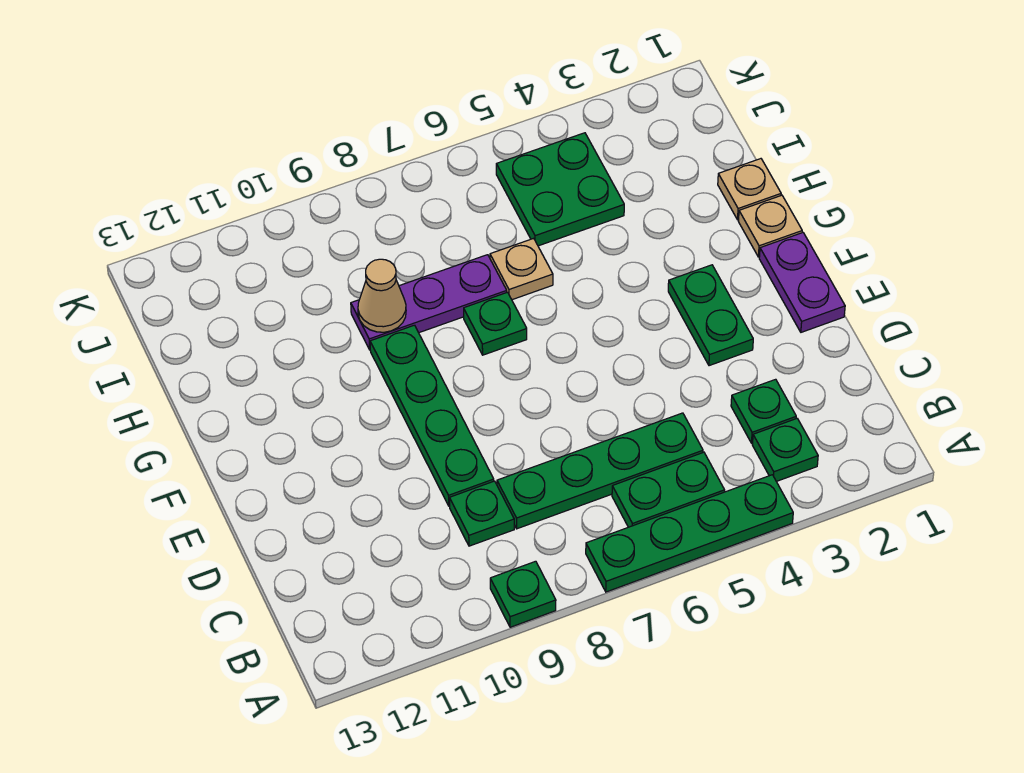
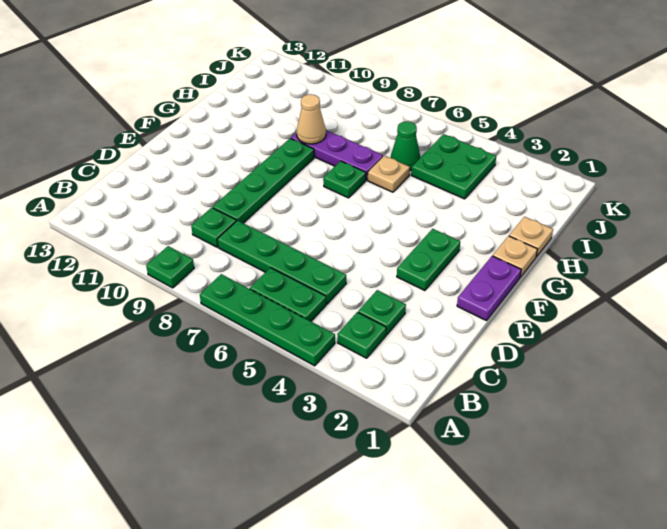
none -> green 1x1 cone [391,121,420,171]

